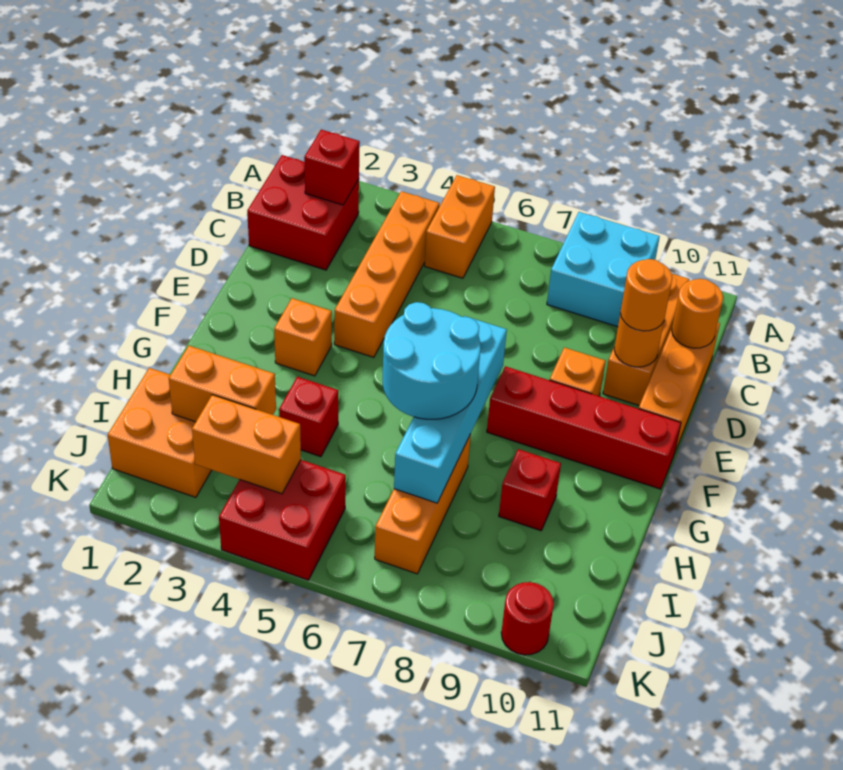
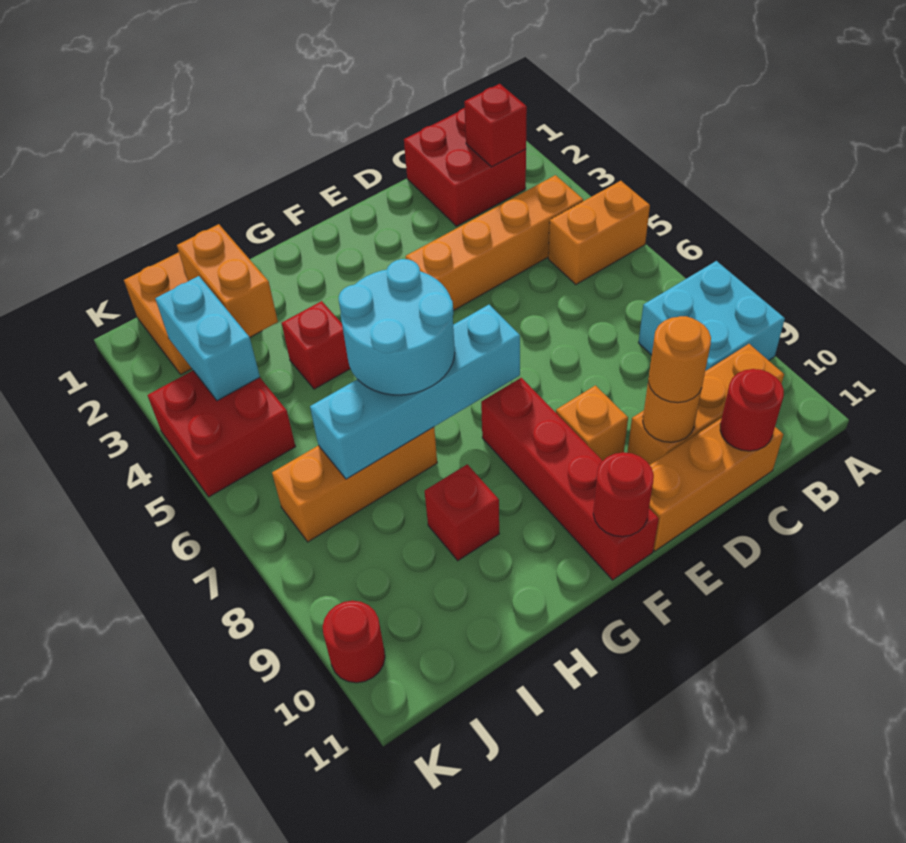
orange 1x1 round brick [672,279,723,348] -> red 1x1 round brick [720,369,784,451]
orange 1x1 brick [274,298,332,376] -> none
none -> red 1x1 round brick [593,452,654,537]
orange 1x2 brick [192,395,301,494] -> cyan 1x2 brick [155,276,260,401]

